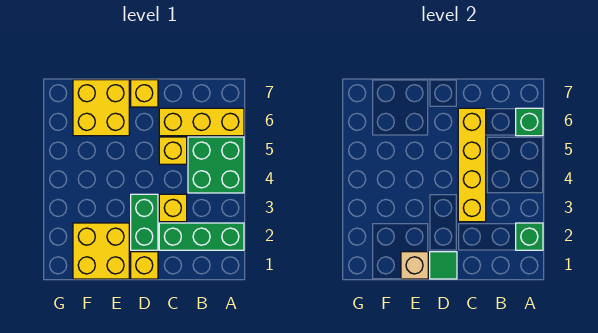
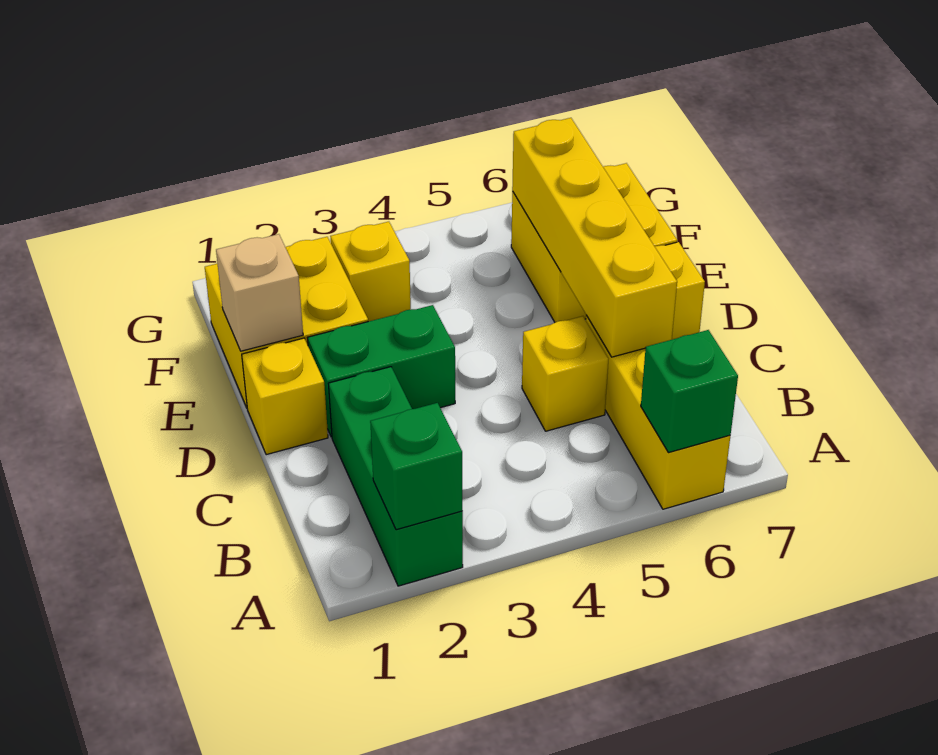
green 2x2 brick [188,137,244,193] -> none
yellow 1x1 brick [159,194,187,222] -> yellow 1x1 brick moved to [330,222,411,322]
yellow 1x4 brick [458,108,486,222] -> yellow 1x4 brick turned to [512,118,677,357]
green 1x1 tile [430,252,457,279] -> none

